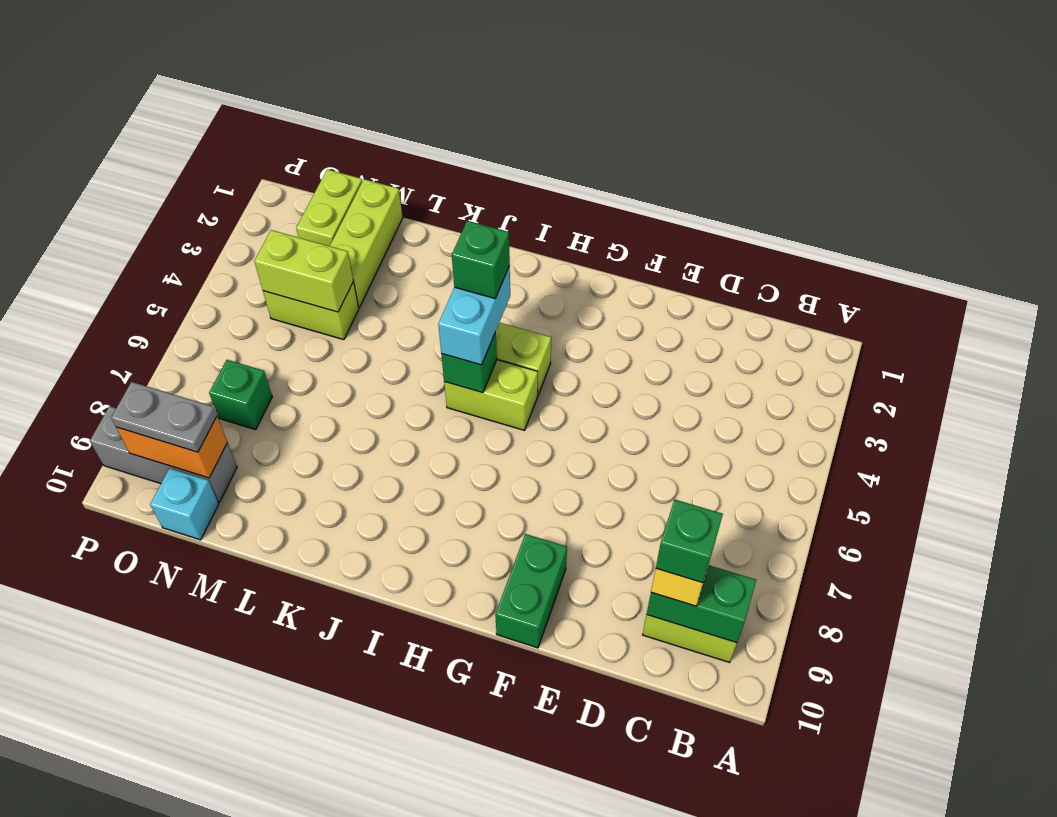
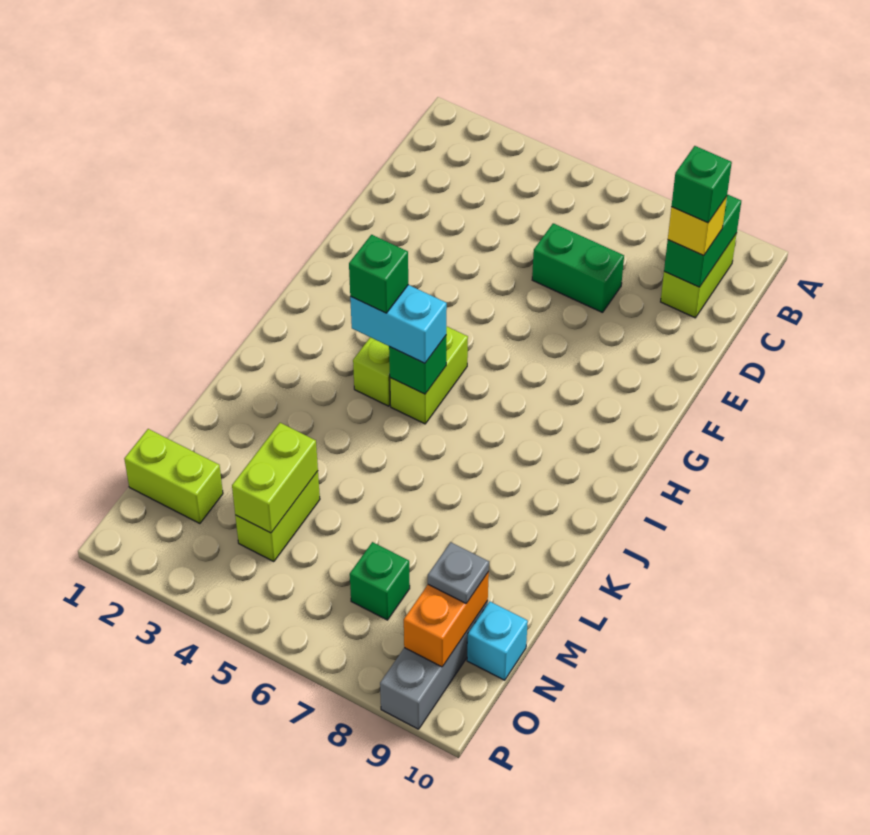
green 1x2 brick [495,534,567,648] -> green 1x2 brick moved to [532,223,624,313]
lime 1x3 brick [330,179,403,307] -> none
grey 1x2 plate [111,382,217,452] -> grey 1x1 plate [428,542,489,603]

